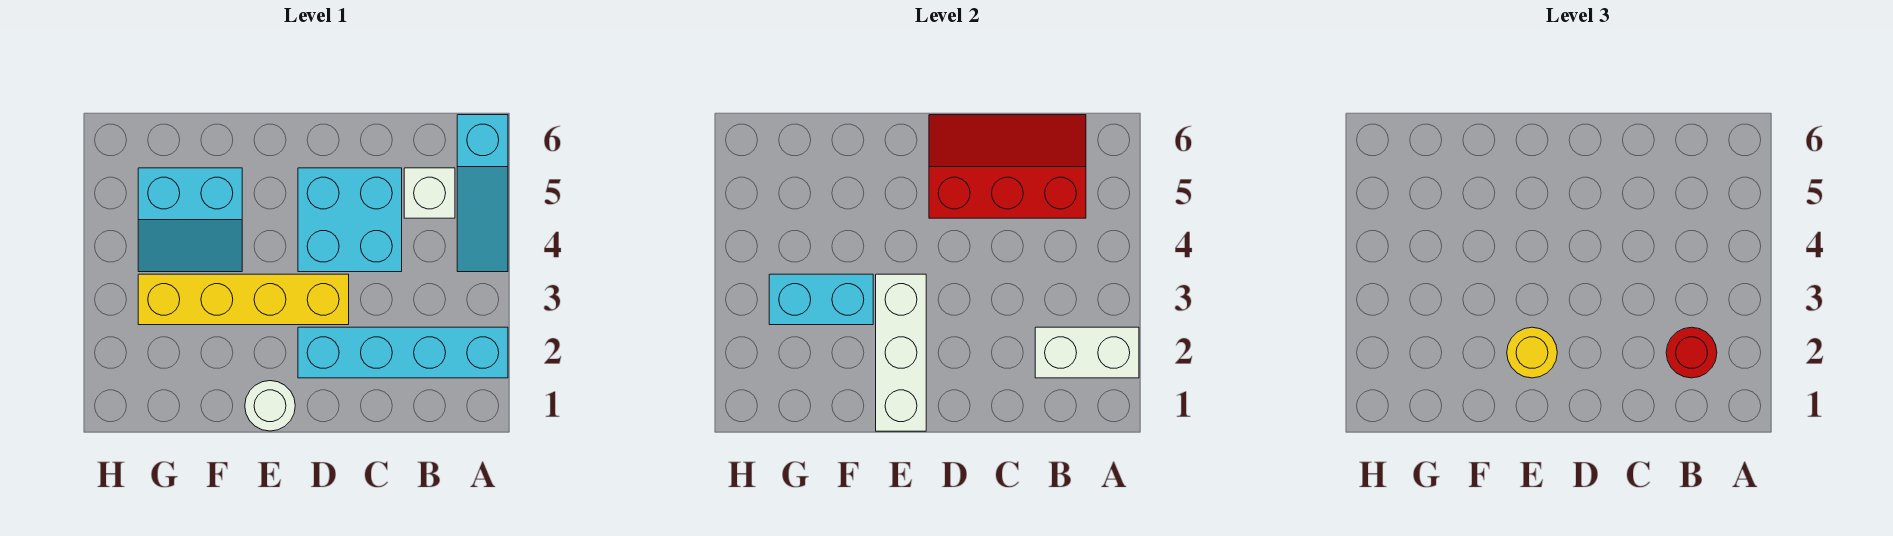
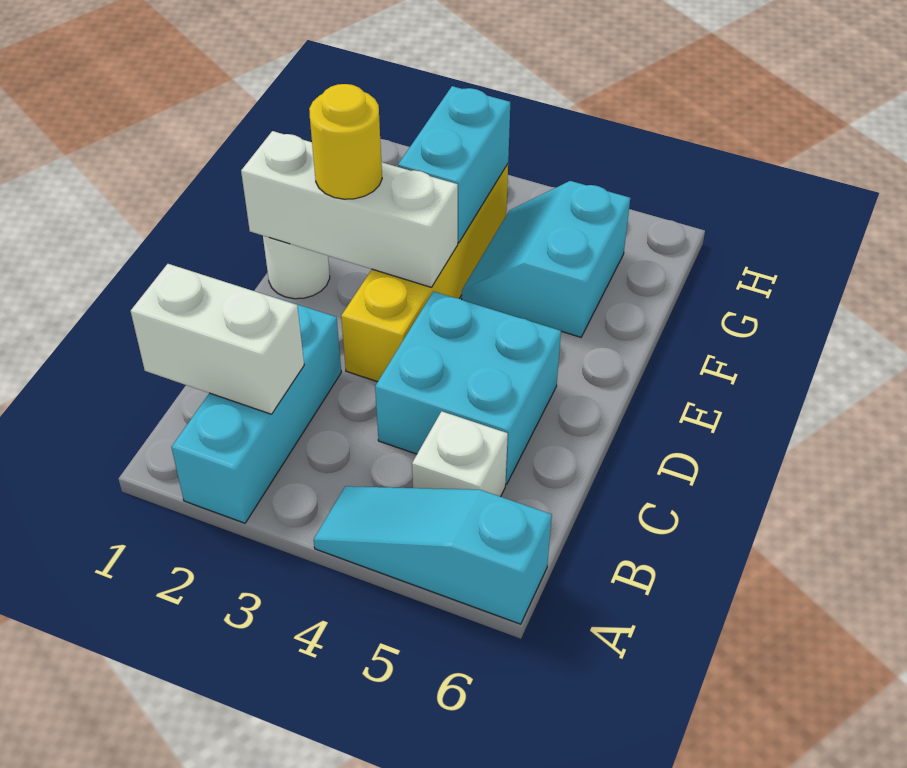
cyan 1x4 brick [298,327,508,378] -> cyan 1x3 brick [171,298,341,523]
white 1x2 brick [1035,327,1139,378] -> white 1x2 brick turned to [131,264,304,414]
red 1x1 round brick [1666,327,1717,378] -> none
red 2x3 slope [929,115,1086,218] -> none

